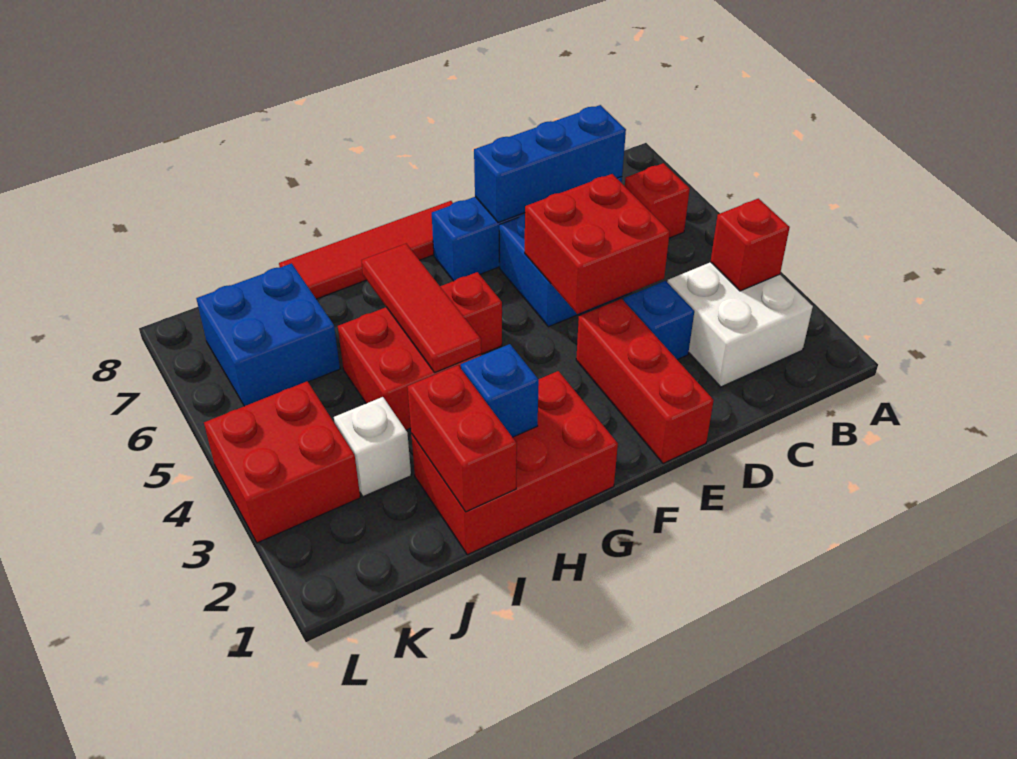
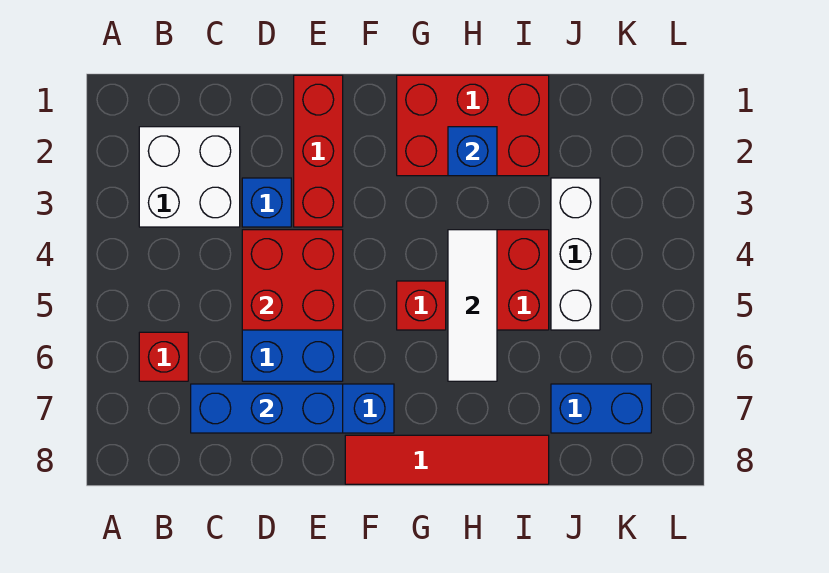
red 1x1 brick [711,198,790,291] -> none
red 1x3 tile [361,244,481,372] -> white 1x3 tile [448,230,497,381]
red 1x2 brick [407,365,517,512] -> none
white 1x1 brick [334,397,411,497] -> white 1x3 brick [551,178,600,330]
blue 2x2 brick [196,263,340,406] -> blue 1x2 brick [551,384,651,433]
red 2x2 brick [204,381,360,543] -> none

